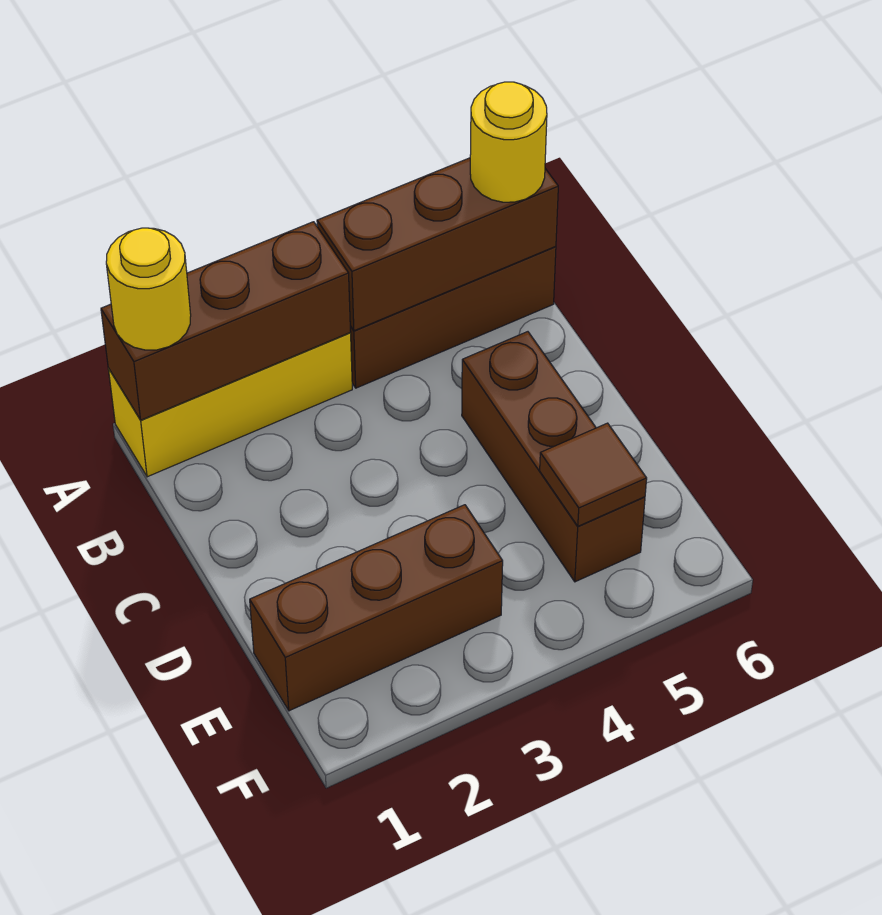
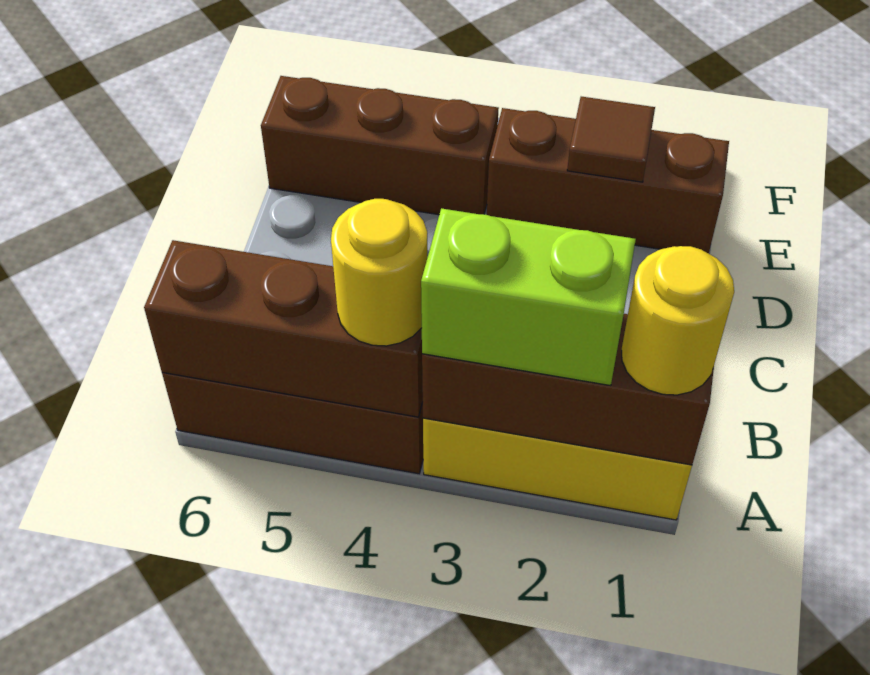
none -> lime 1x2 brick [421,208,636,386]
yellow 1x1 round brick [470,82,547,202] -> yellow 1x1 round brick moved to [331,199,427,346]
brown 1x3 brick [462,332,645,582] -> brown 1x3 brick turned to [261,76,499,215]
brown 1x1 tile [540,423,647,526] -> brown 1x1 tile moved to [567,97,655,182]

